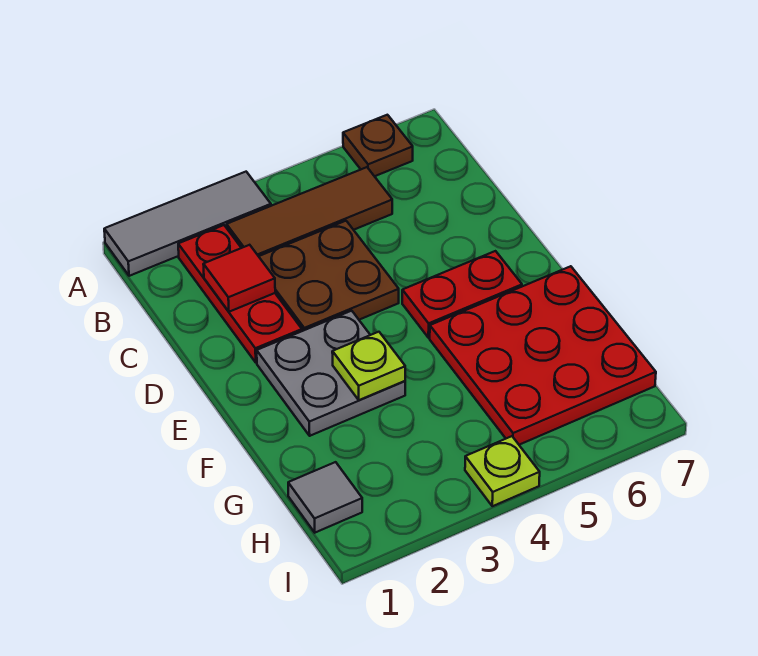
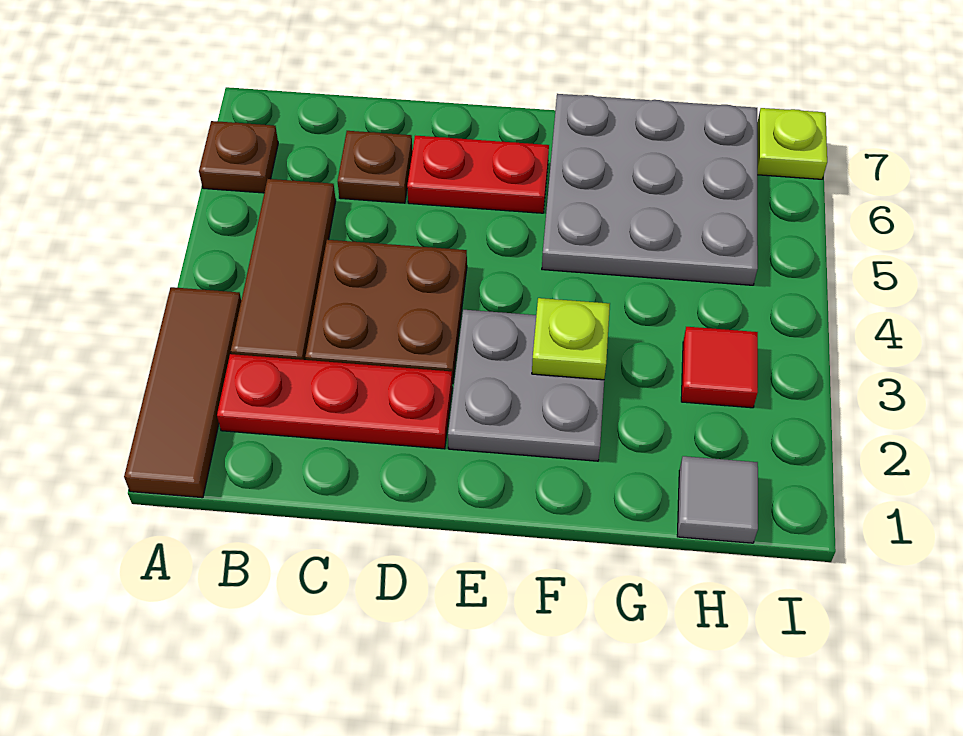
grey 1x3 tile [104,172,271,276] -> brown 1x3 tile [124,287,241,498]
red 1x1 tile [203,245,275,312] -> red 1x1 tile moved to [681,327,758,408]
none -> brown 1x1 plate [338,131,413,203]
red 1x2 plate [402,251,522,338] -> red 1x2 plate turned to [407,136,549,213]
red 3x3 plate [430,266,656,445] -> grey 3x3 plate [542,94,758,285]
lime 1x1 plate [465,436,540,506] -> lime 1x1 plate moved to [757,108,827,179]

